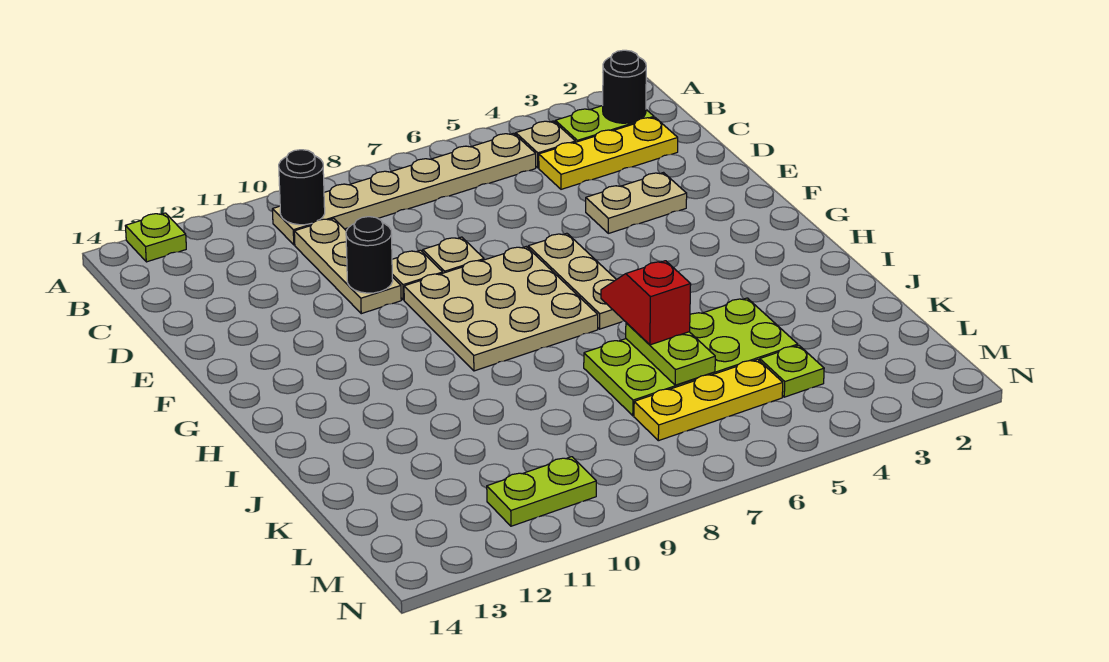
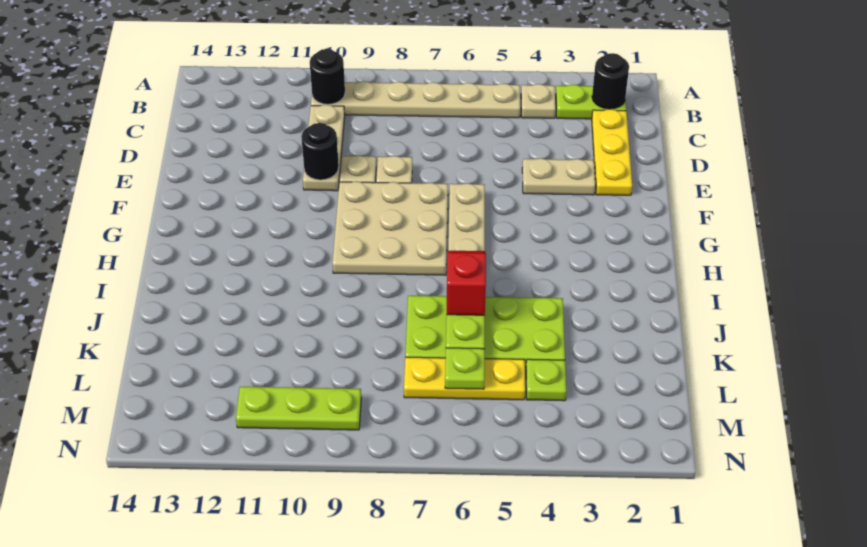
lime 1x1 plate [126,213,186,262] -> lime 1x1 plate moved to [445,348,485,389]
yellow 1x3 plate [539,118,678,189] -> yellow 1x3 plate turned to [592,109,632,195]
lime 1x2 plate [487,457,596,526] -> lime 1x3 plate [236,387,361,430]

